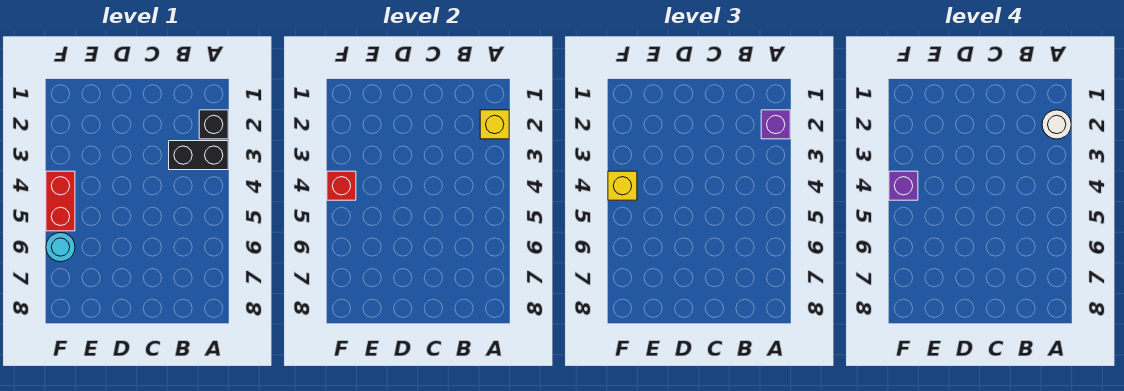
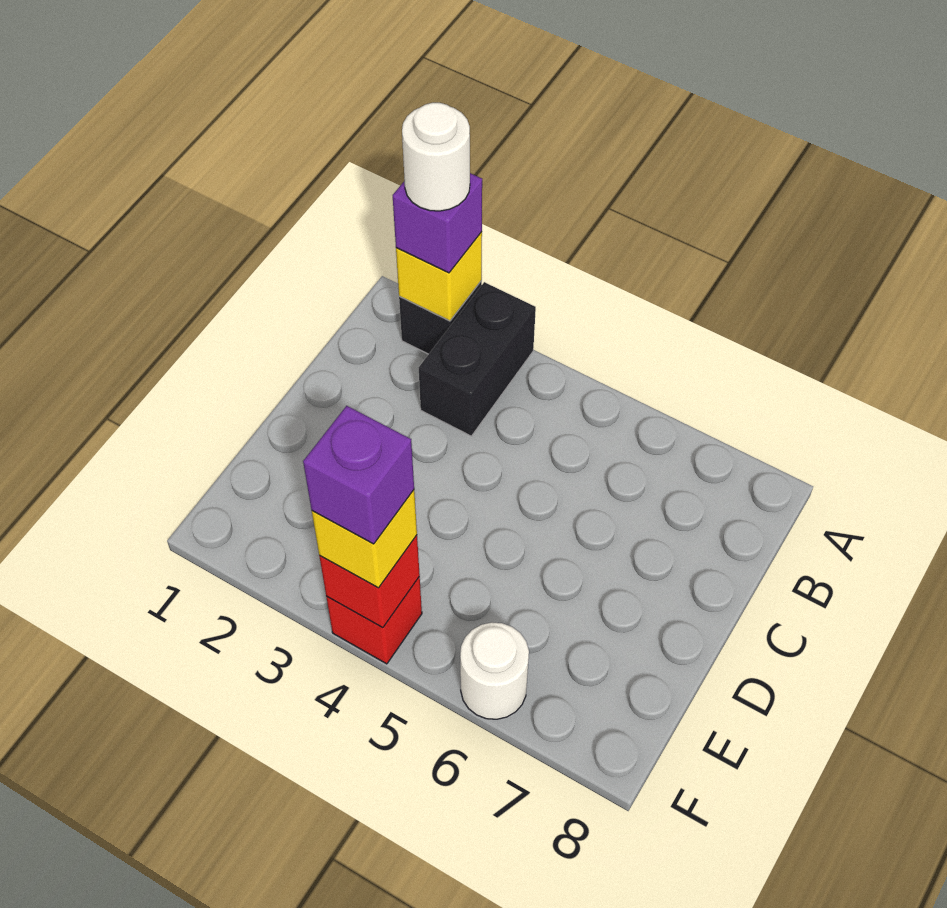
red 1x2 brick [46,171,75,231] -> red 1x1 brick [326,577,422,664]
cyan 1x1 round brick [46,233,75,262] -> white 1x1 round brick [460,622,529,719]

